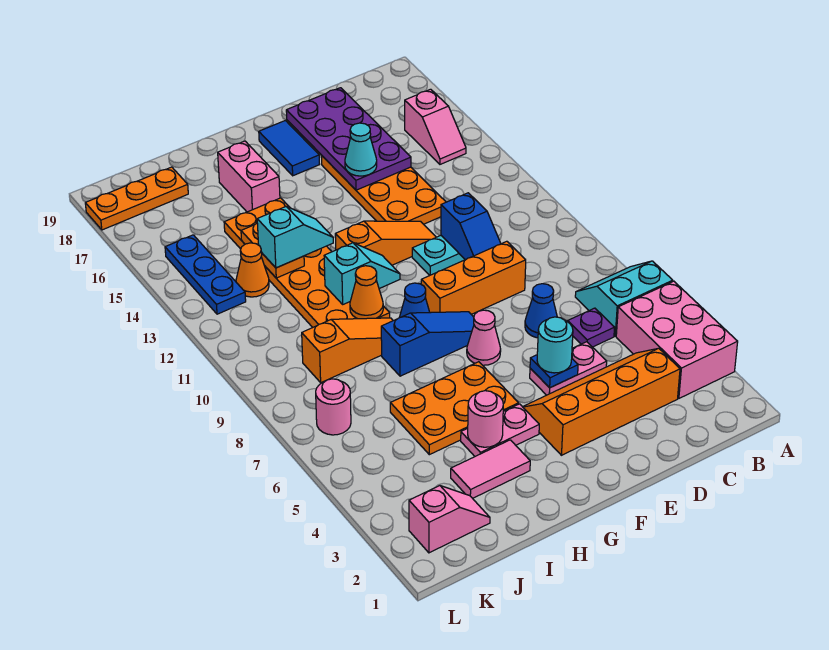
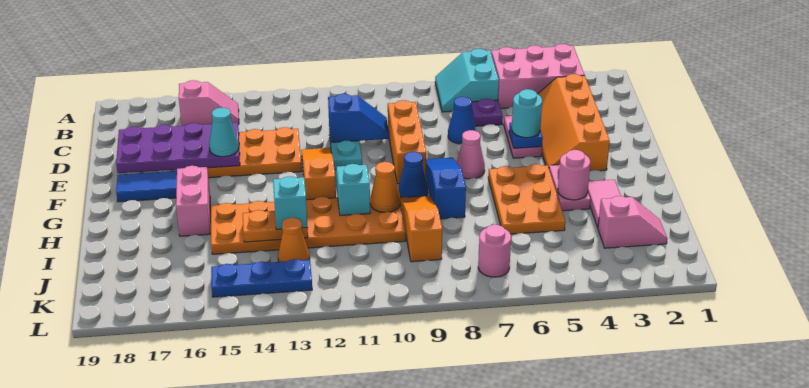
pink 1x2 brick [218,141,280,212] -> pink 1x2 brick turned to [176,166,210,236]
pink 1x2 slope [409,486,490,553] -> pink 1x2 slope turned to [598,196,667,248]
orange 1x3 plate [85,167,188,230] -> none

